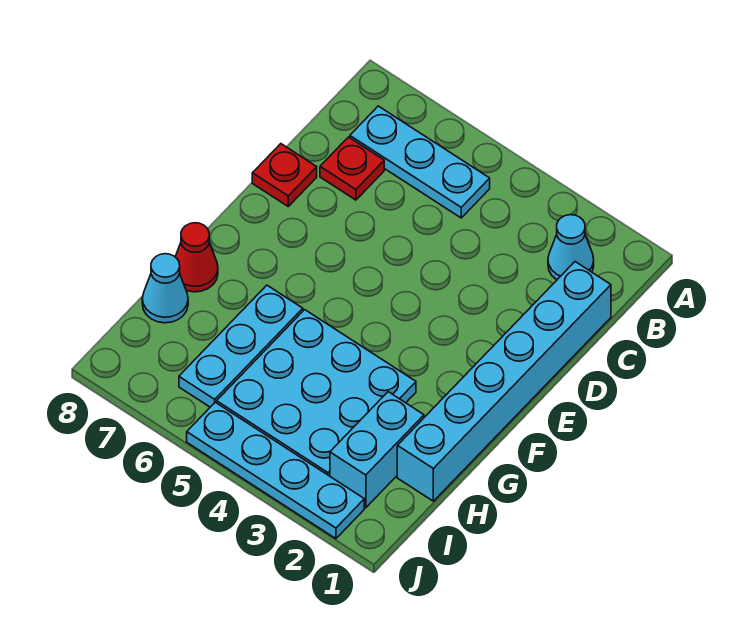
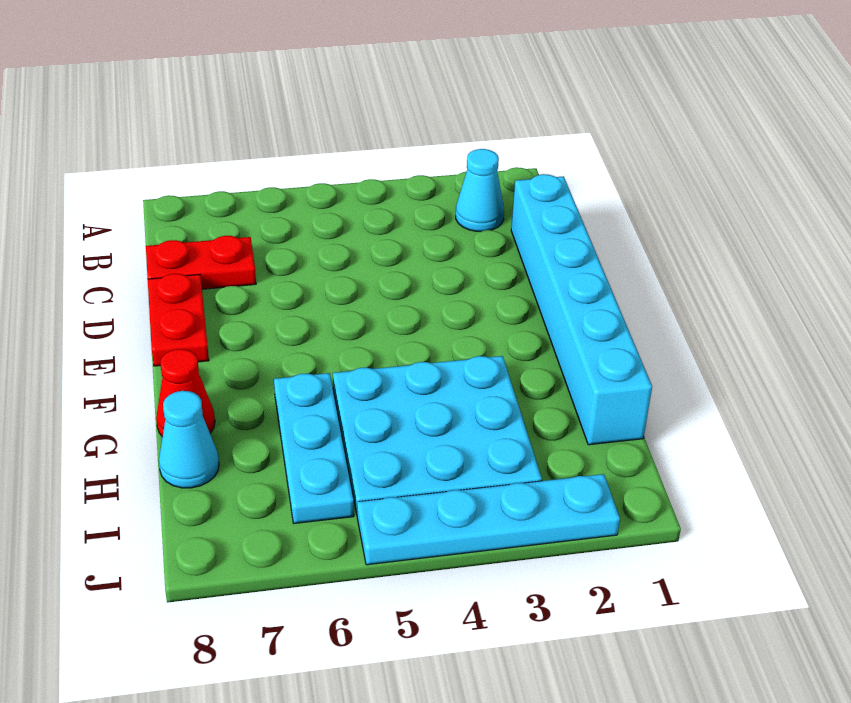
cyan 1x3 plate [350,106,490,218] -> none
red 1x1 plate [320,137,384,200] -> red 1x2 plate [146,236,256,289]
red 1x1 plate [252,144,317,206] -> red 1x2 plate [148,274,209,366]
cyan 1x2 brick [330,392,424,508] -> none

